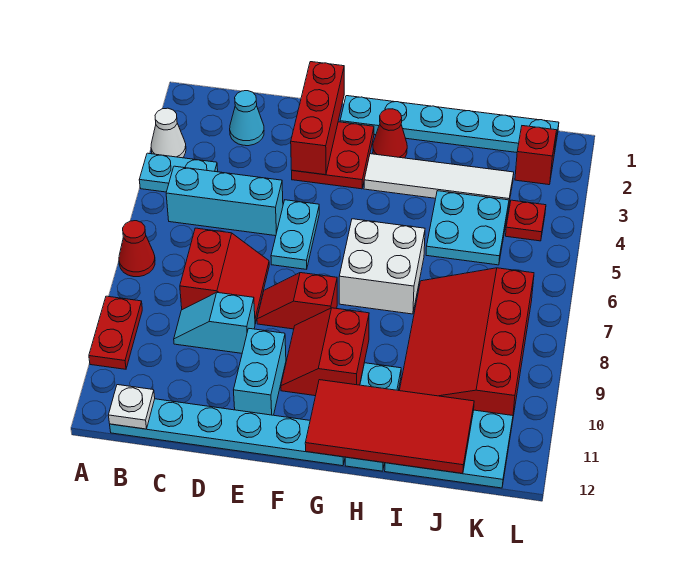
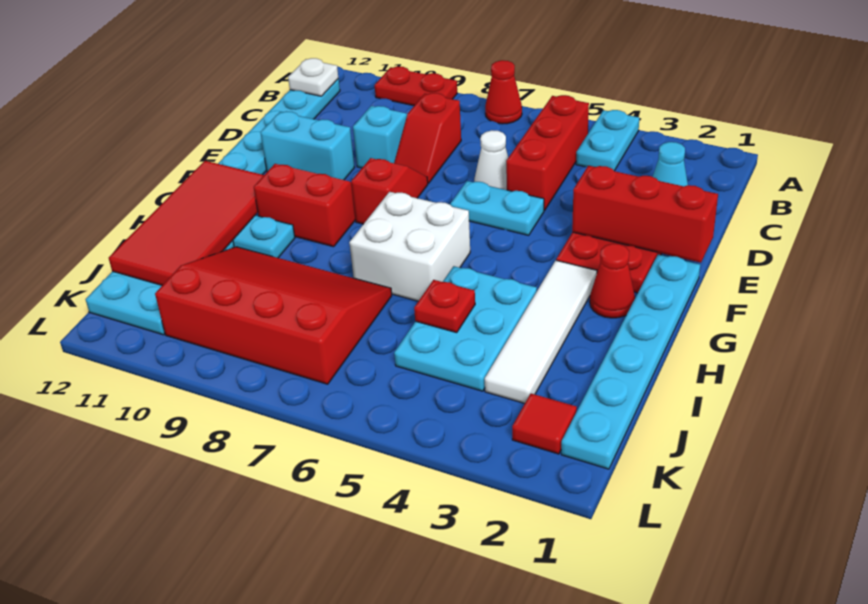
white 1x1 cone [151,108,186,158] -> white 1x1 cone moved to [474,130,508,190]
cyan 1x3 brick [166,166,283,236] -> red 1x3 brick [506,95,589,211]
red 2x2 slope [180,228,269,324] -> red 1x2 slope [394,93,461,184]
cyan 2x2 plate [426,191,509,265] -> cyan 2x3 plate [394,266,537,391]
red 1x1 brick [515,126,557,185] -> red 1x1 tile [512,394,577,454]
red 1x1 plate [506,200,546,241] -> red 1x1 plate moved to [414,280,475,333]

